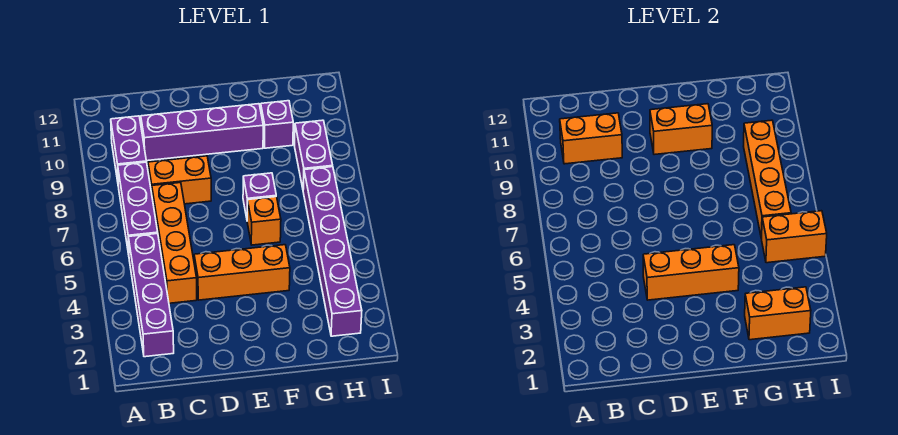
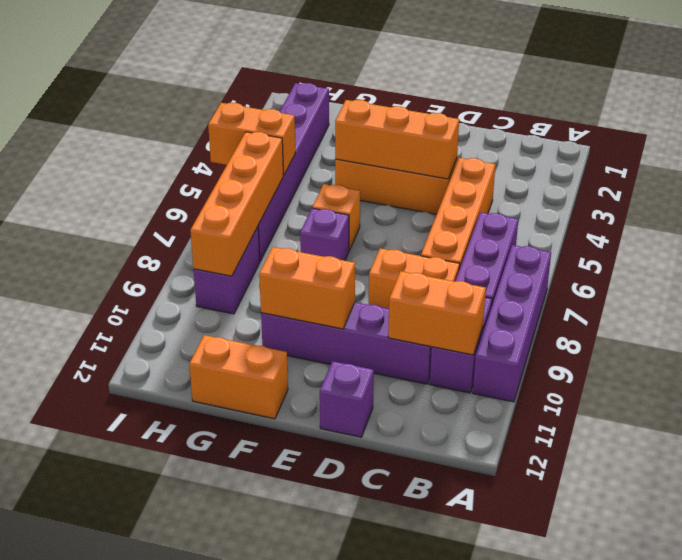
purple 1x4 brick [128,233,174,357] -> purple 1x4 brick moved to [473,245,551,402]
orange 1x2 brick [745,287,811,340] -> orange 1x2 brick moved to [189,335,288,419]
purple 1x1 brick [261,101,293,148] -> purple 1x1 brick moved to [320,361,374,437]

